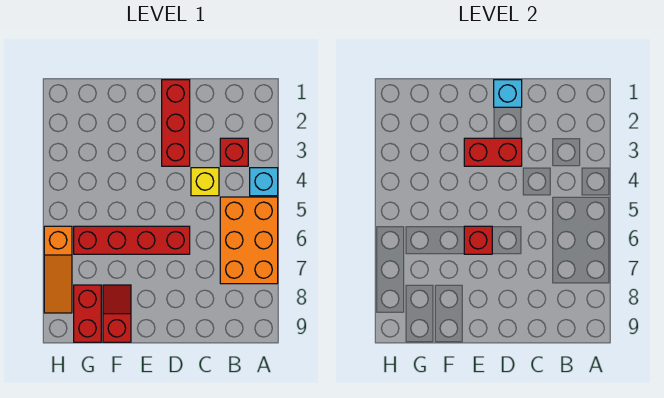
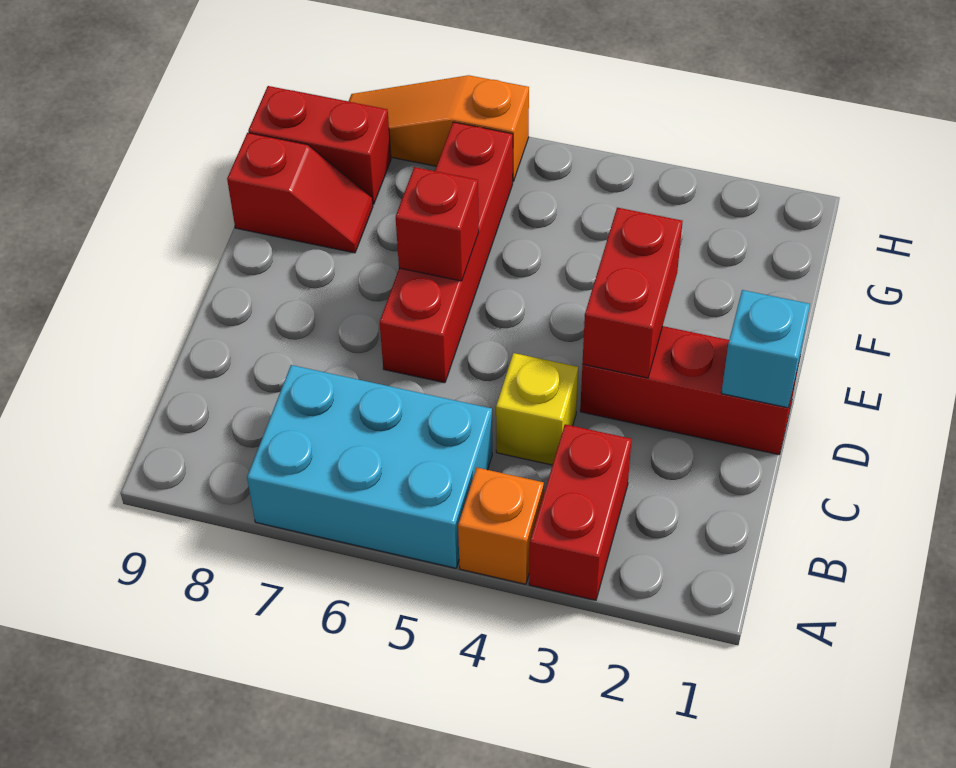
cyan 1x1 brick [250,168,278,196] -> orange 1x1 brick [458,468,544,584]
orange 2x3 brick [220,197,278,284] -> cyan 2x3 brick [247,365,492,568]
red 1x1 brick [220,138,248,166] -> red 1x2 brick [529,424,632,600]

